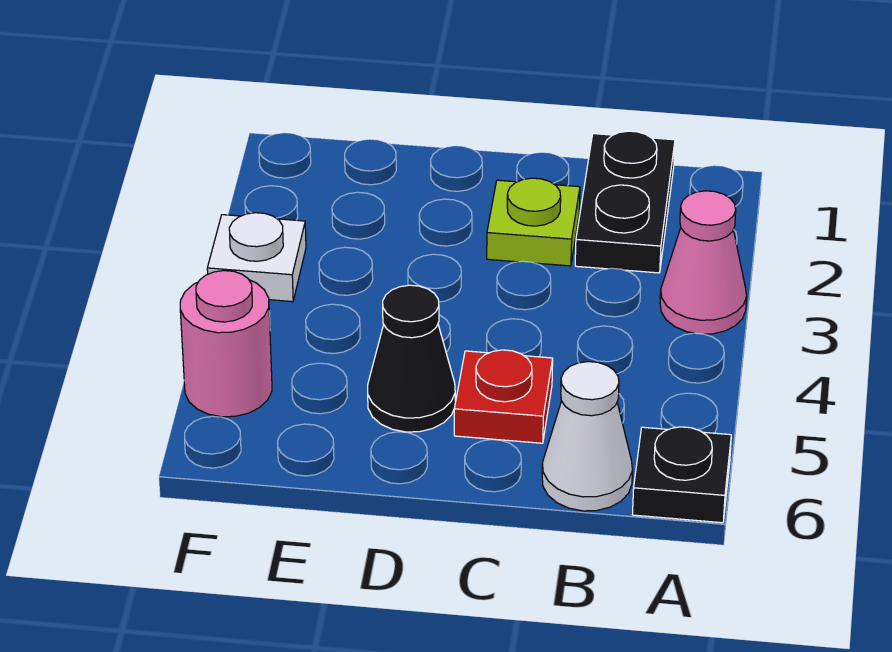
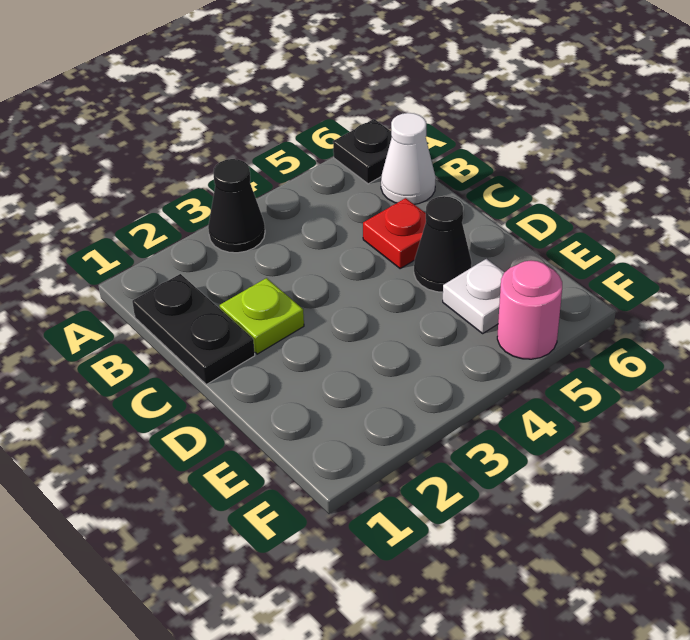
pink 1x1 cone [660,191,747,334] -> black 1x1 cone [208,159,265,253]
black 1x2 plate [575,131,675,273] -> black 1x2 plate turned to [132,274,255,384]
white 1x1 plate [207,213,306,302] -> white 1x1 plate moved to [443,259,505,333]

